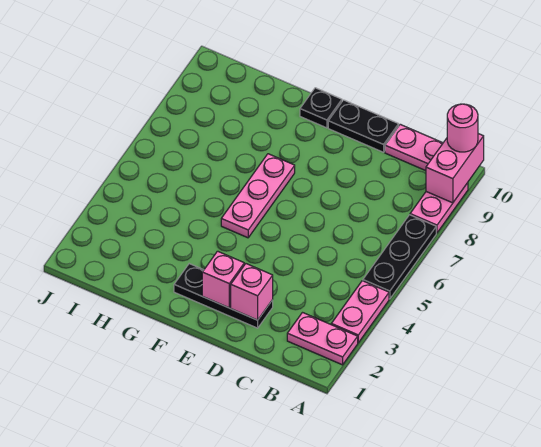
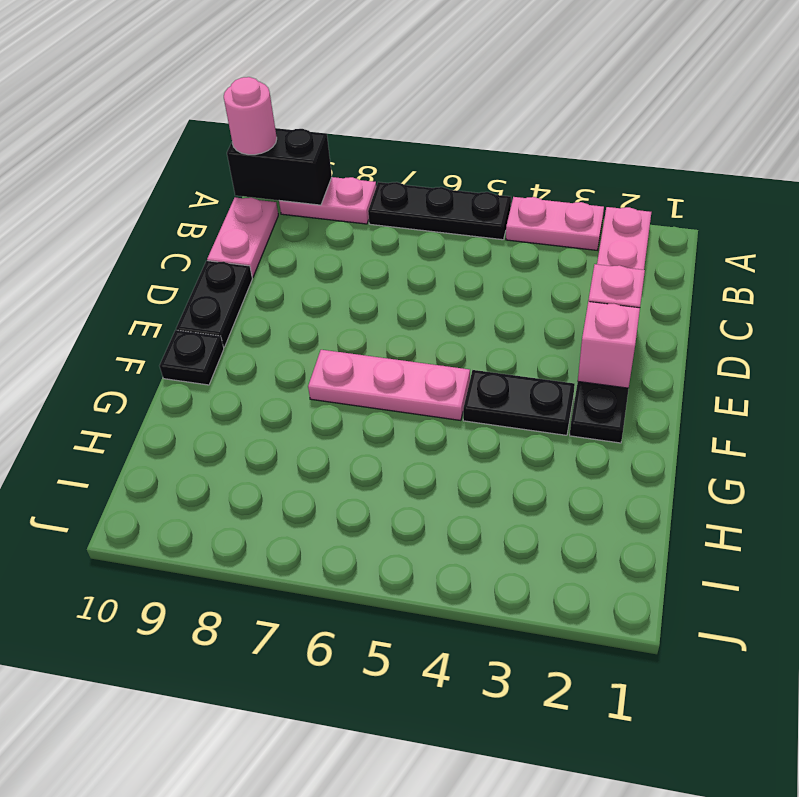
pink 1x2 brick [426,134,484,203] -> black 1x2 brick [227,128,332,205]
none -> black 1x2 plate [463,370,575,435]

